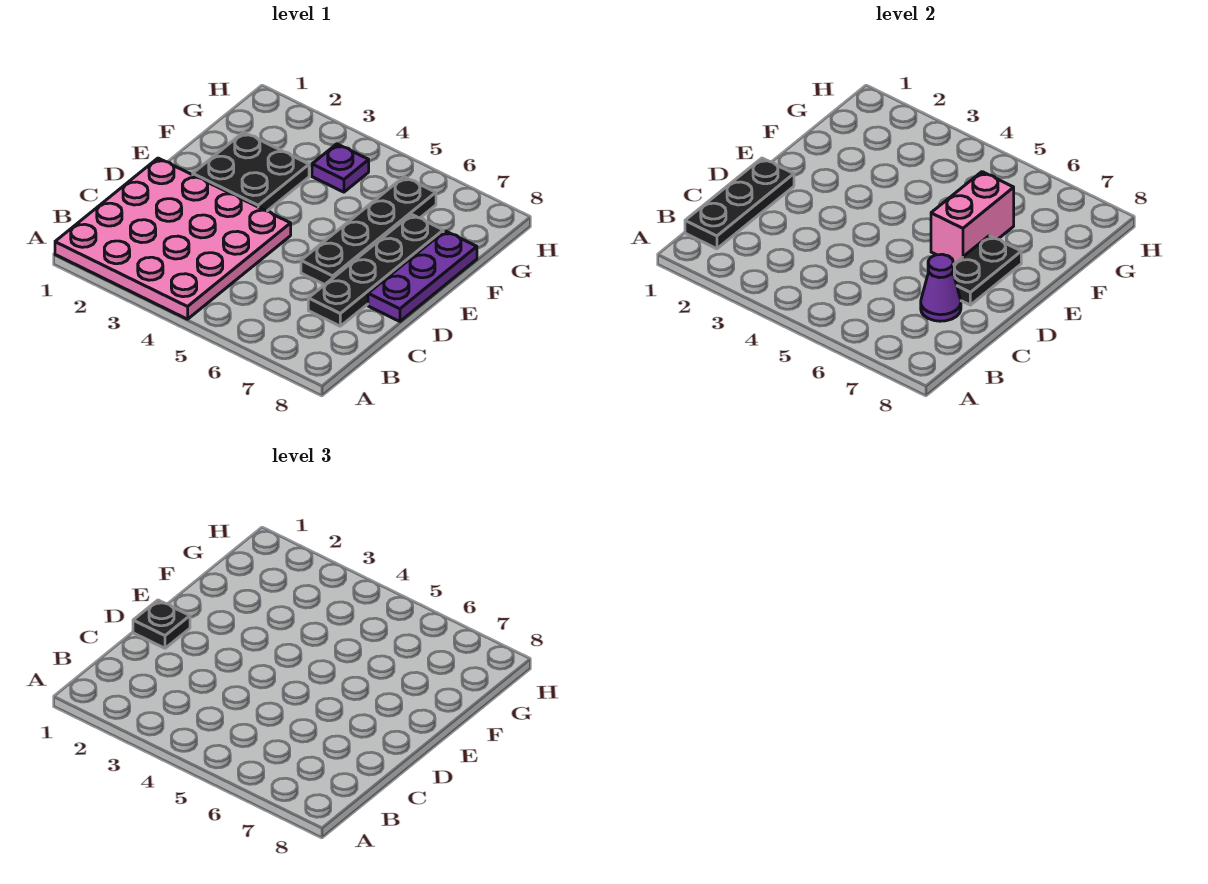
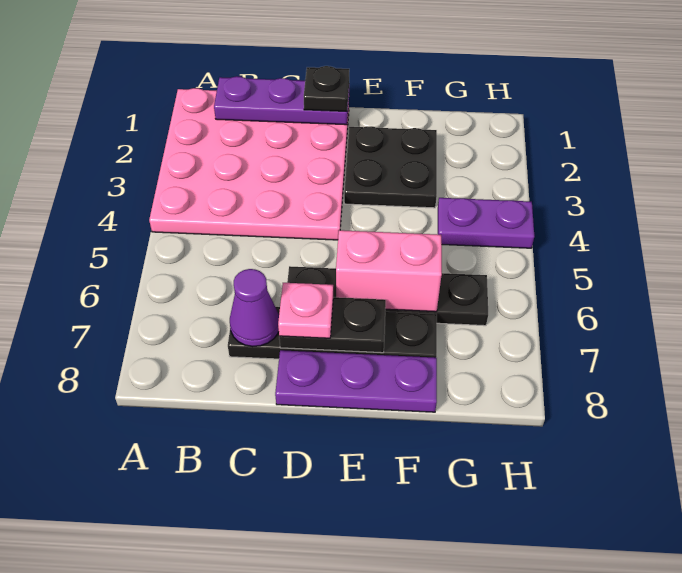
black 1x3 plate [685,158,794,249] -> purple 1x3 plate [214,76,349,125]
none -> pink 1x1 plate [278,283,333,338]
purple 1x1 plate [312,144,369,192] -> purple 1x2 plate [438,198,534,248]

